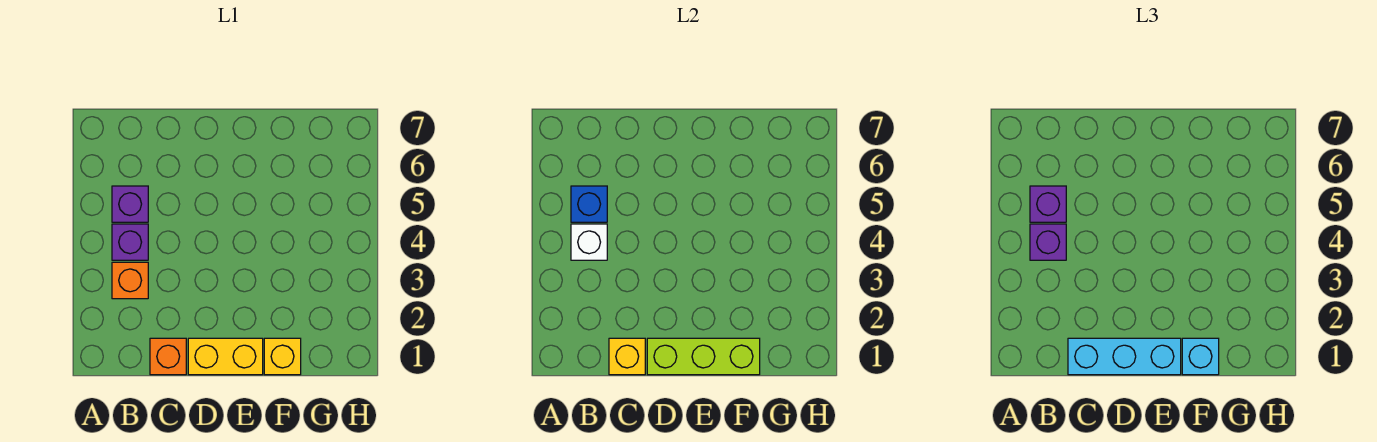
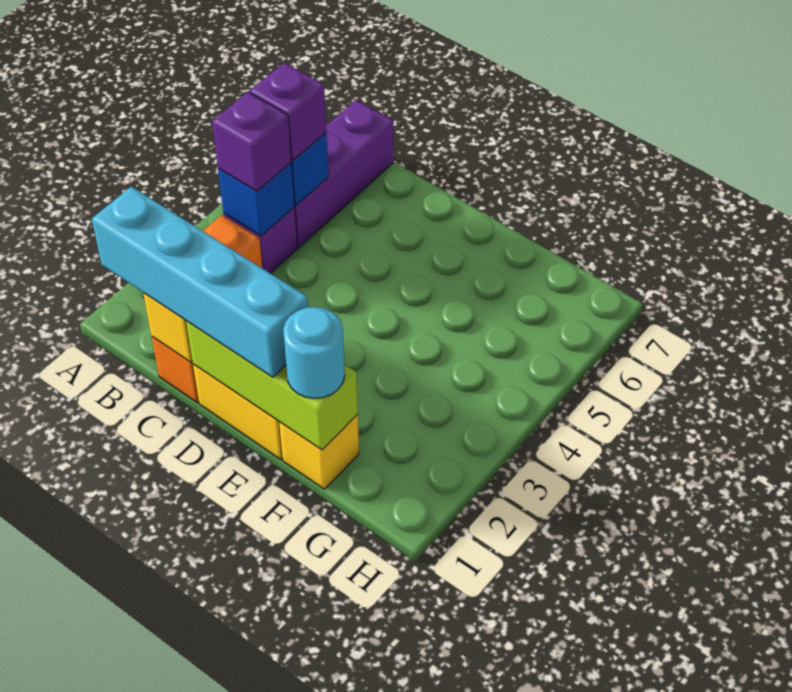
white 1x1 brick [571,224,607,260] -> blue 1x1 brick [218,163,294,236]
purple 1x1 brick [112,186,148,222] -> purple 1x3 brick [294,100,393,247]
cyan 1x3 brick [1068,338,1181,375] -> cyan 1x4 brick [92,187,308,377]
cyan 1x1 brick [1182,338,1219,375] -> cyan 1x1 round brick [283,307,345,398]

